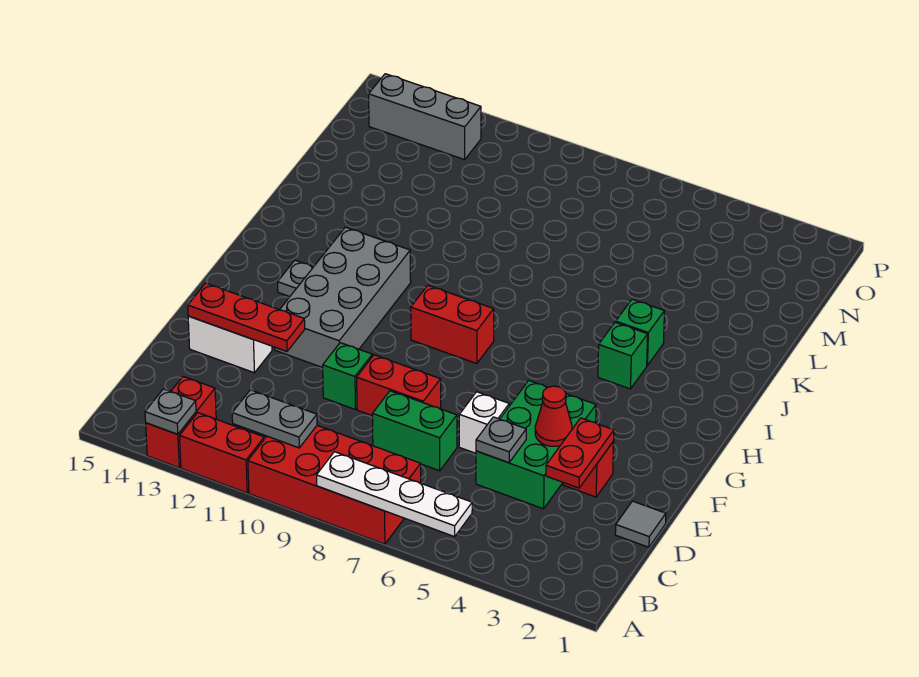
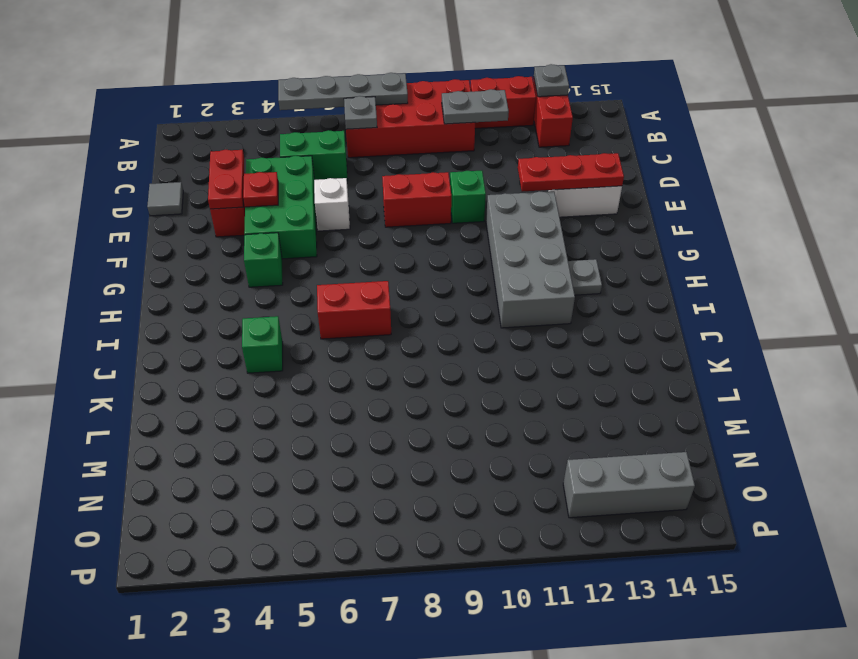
white 1x4 plate [317,452,472,537] -> grey 1x4 plate [278,73,408,110]
grey 1x1 plate [476,417,526,463] -> grey 1x1 plate moved to [344,96,377,129]
green 1x2 brick [372,391,457,471] -> green 1x2 brick moved to [280,130,348,181]
red 1x1 cone [535,386,572,446] -> red 1x1 plate [243,172,278,207]
red 1x2 brick [411,285,494,364] -> red 1x2 brick moved to [317,281,391,339]
green 1x1 brick [598,322,648,389] -> green 1x1 brick moved to [244,233,283,287]

